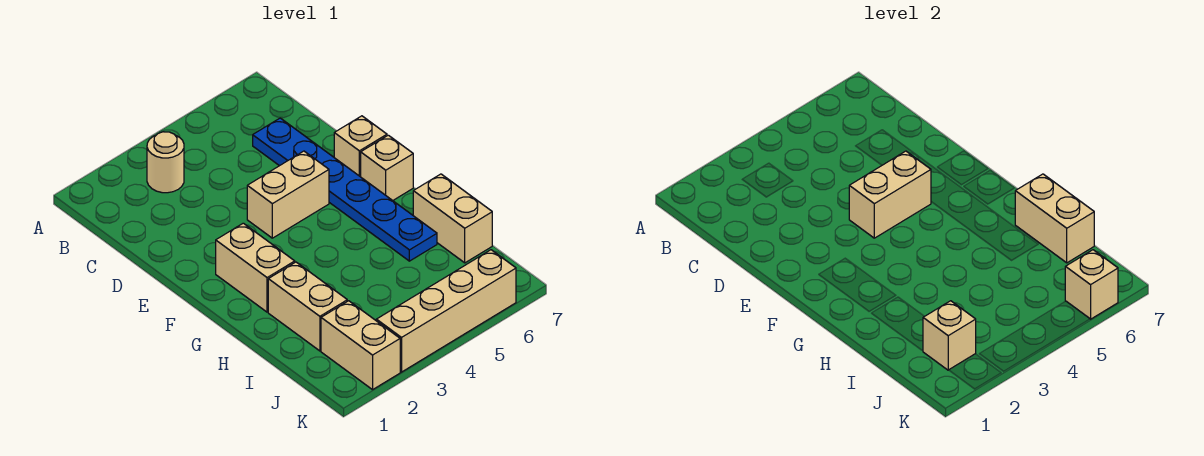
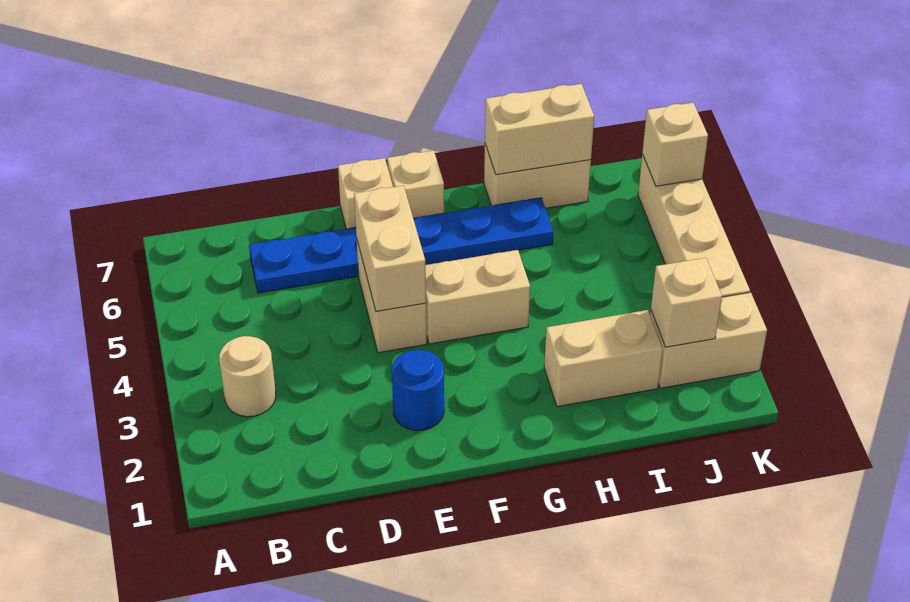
none -> blue 1x1 round brick [392,350,444,431]
tan 1x2 brick [216,223,295,312] -> tan 1x2 brick moved to [425,250,530,344]

